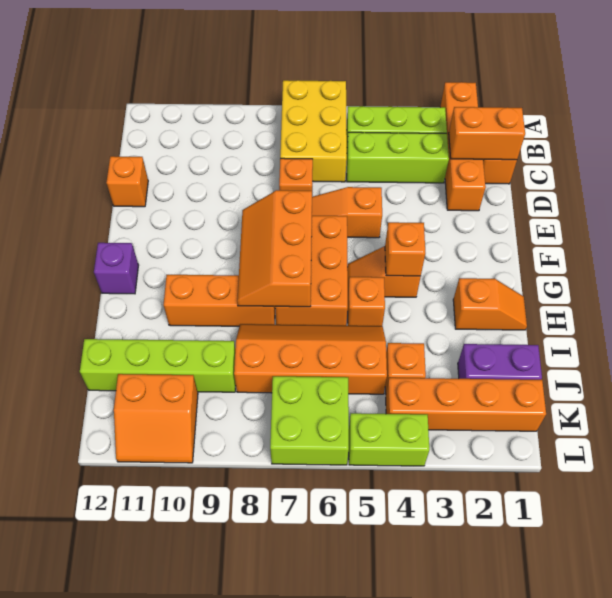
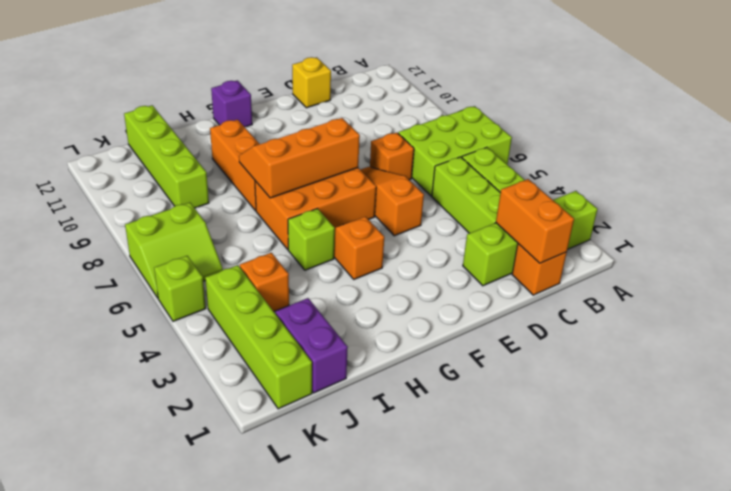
orange 1x4 brick [440,82,486,211] -> lime 1x4 brick [463,191,597,286]
yellow 2x3 brick [280,80,347,182] -> lime 2x3 brick [398,106,512,196]
orange 1x1 brick [106,156,148,207] -> yellow 1x1 brick [292,57,331,108]
orange 1x1 brick [385,222,425,276] -> none
orange 1x2 slope [453,278,527,330] -> none
orange 1x1 brick [348,277,385,326] -> lime 1x1 brick [288,209,335,270]
orange 2x4 slope [234,324,387,394] -> none
orange 1x4 brick [386,378,546,431] -> lime 1x4 brick [205,265,312,409]
lime 2x2 brick [270,376,349,465] -> lime 2x2 slope [125,203,223,298]
orange 2x2 slope [114,374,198,463] -> none
lime 1x2 brick [349,413,429,466] -> lime 1x1 brick [154,256,206,321]

